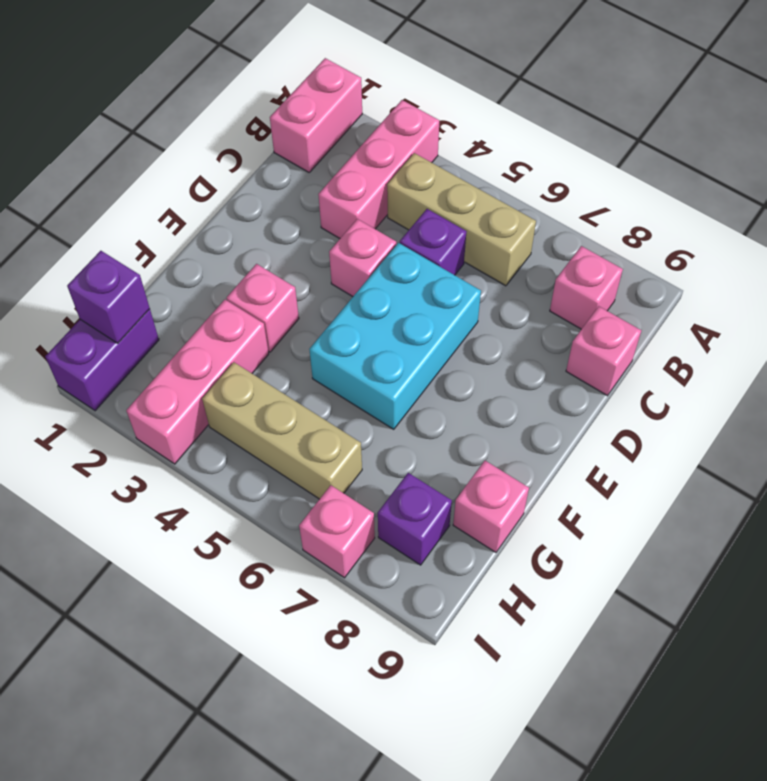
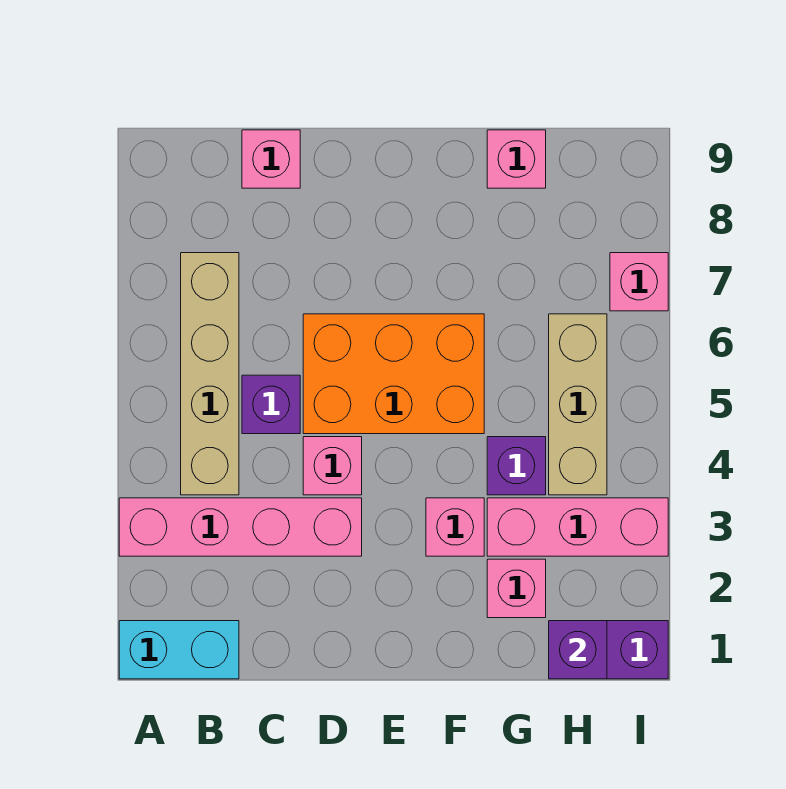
pink 1x2 brick [270,58,362,172] -> cyan 1x2 brick [119,621,239,679]
pink 1x3 brick [318,100,439,238] -> pink 1x4 brick [119,498,362,556]
tan 1x3 brick [387,153,536,286] -> tan 1x4 brick [181,253,239,495]
pink 1x1 brick [550,246,623,329] -> pink 1x1 brick moved to [487,559,546,618]
cyan 2x3 brick [309,243,481,429] -> orange 2x3 brick [303,314,484,434]
purple 1x1 brick [378,473,452,565] -> purple 1x1 brick moved to [487,437,546,495]

